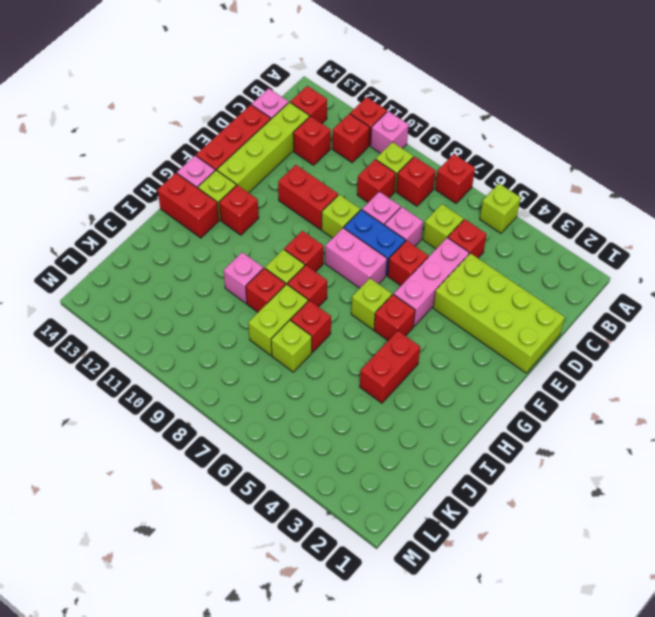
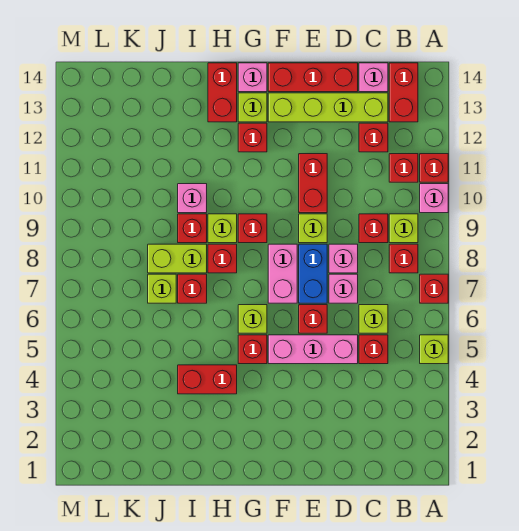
red 1x1 brick [290,86,327,123] -> red 1x2 brick [389,63,418,122]
lime 2x4 brick [433,253,565,373] -> none

